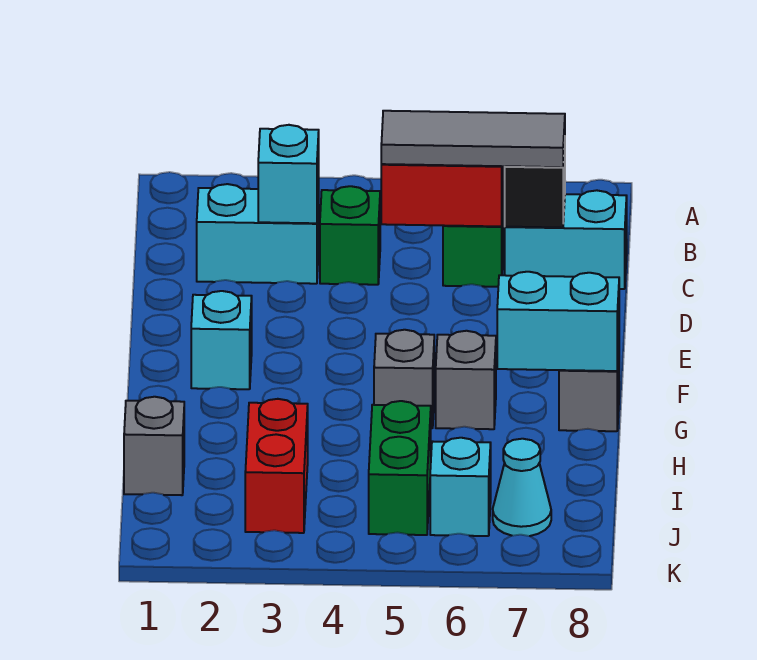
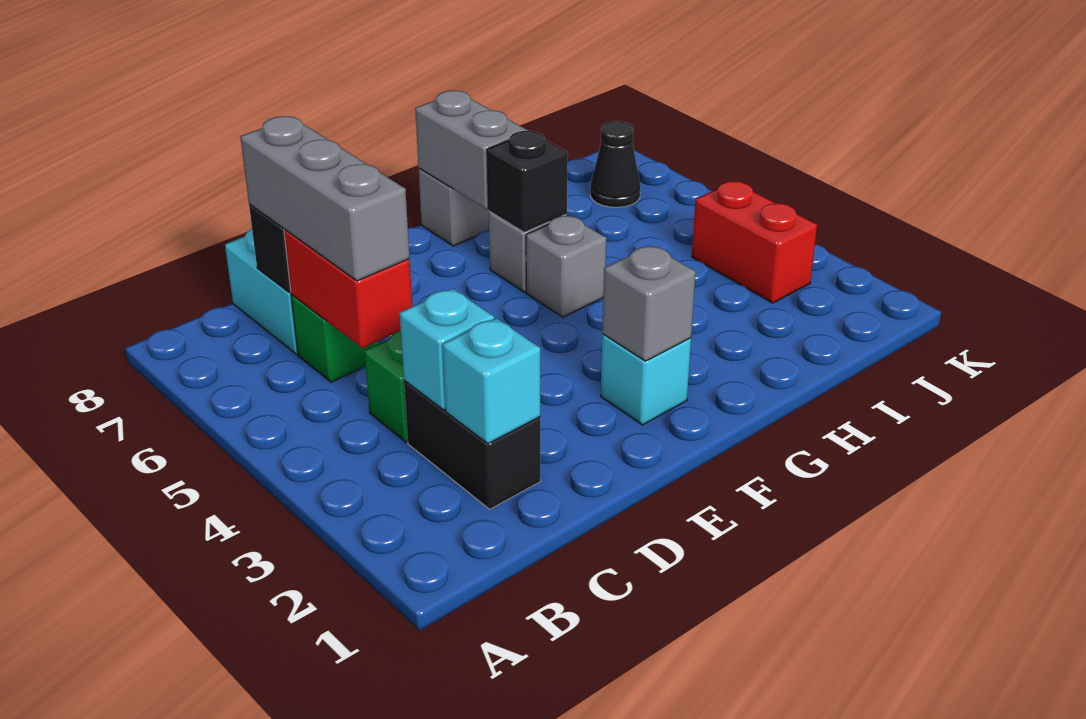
cyan 1x2 brick [197,184,319,284] -> black 1x2 brick [404,381,540,509]
grey 1x3 tile [381,111,565,167] -> grey 1x3 brick [240,116,410,281]
none -> black 1x1 brick [487,131,568,232]
cyan 1x2 brick [497,272,619,371] -> grey 1x2 brick [415,91,528,209]
grey 1x1 brick [124,397,184,495] -> grey 1x1 brick moved to [602,246,696,361]
red 1x2 brick [245,399,308,533] -> red 1x2 brick turned to [692,181,817,303]
green 1x2 brick [369,401,431,535] -> none
cyan 1x1 brick [430,438,491,536] -> cyan 1x1 brick moved to [443,318,540,444]
cyan 1x1 cone [493,439,551,536] -> black 1x1 cone [590,121,640,207]

